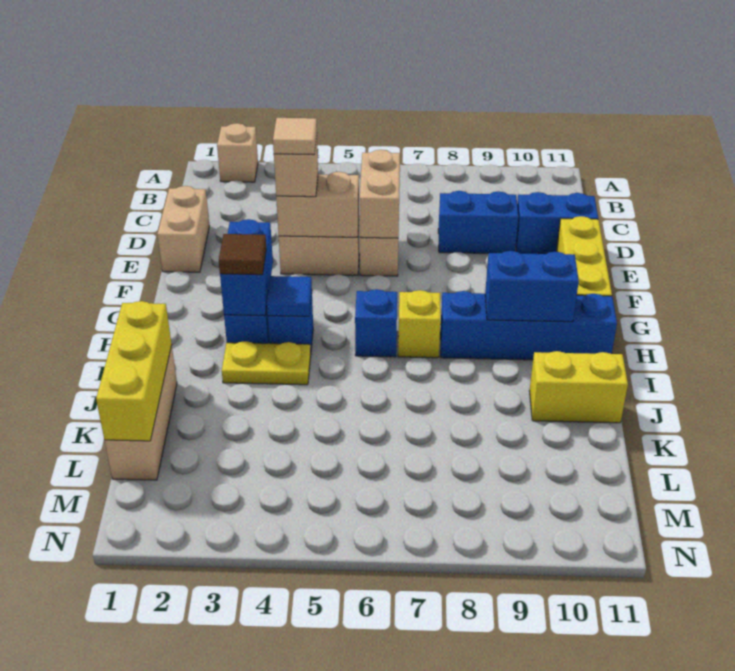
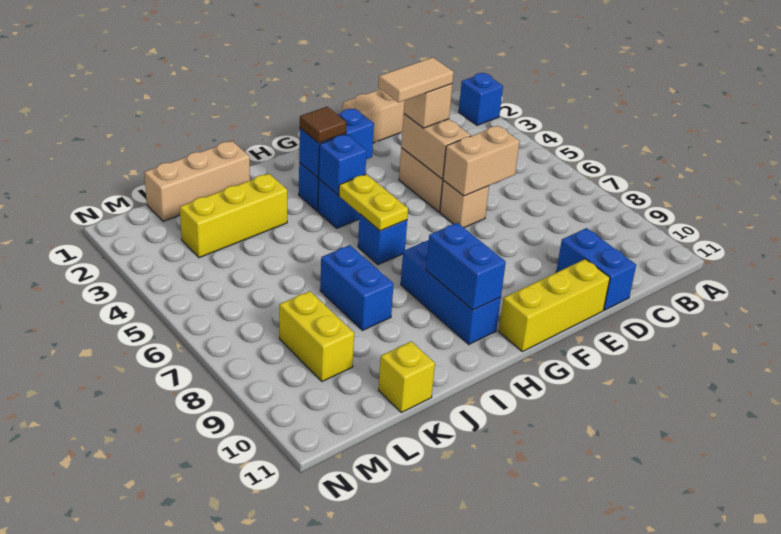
tan 1x1 brick [217,123,258,182] -> blue 1x1 brick [459,73,503,125]
blue 1x2 brick [438,191,518,253] -> blue 1x2 brick moved to [320,245,394,330]
tan 1x1 tile [273,118,317,155] -> tan 1x2 tile [378,57,454,103]
blue 1x1 tile [267,276,312,316] -> blue 1x1 brick [319,134,367,195]
yellow 1x1 brick [398,290,441,358] -> yellow 1x1 brick moved to [378,341,435,413]
blue 1x4 brick [440,291,617,360] -> blue 1x3 brick [401,240,501,344]
yellow 1x2 plate [222,341,311,385] -> yellow 1x2 plate moved to [339,174,408,231]
yellow 1x3 brick [96,301,172,441] -> yellow 1x3 brick moved to [180,174,287,258]
yellow 1x2 brick [529,351,628,423] -> yellow 1x2 brick moved to [279,291,354,382]

